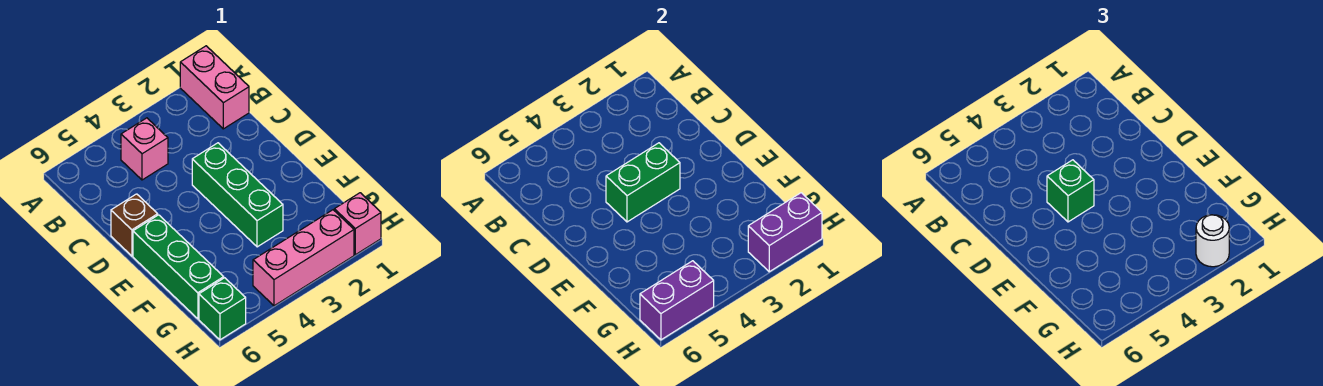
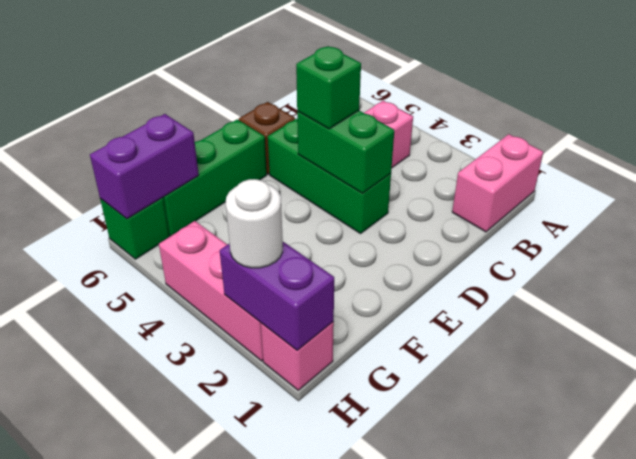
green 1x3 brick [192,143,283,247] -> green 1x3 brick turned to [268,119,391,234]
purple 1x2 brick [640,261,714,340] -> purple 1x2 brick turned to [90,114,199,219]

